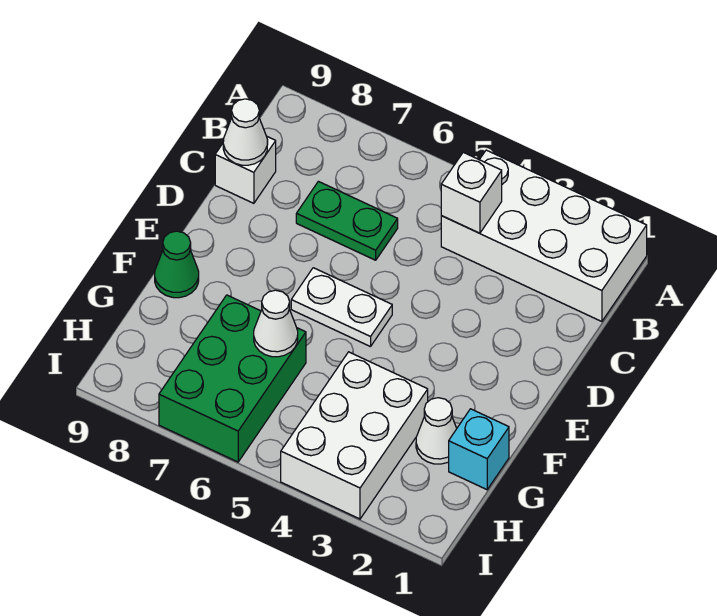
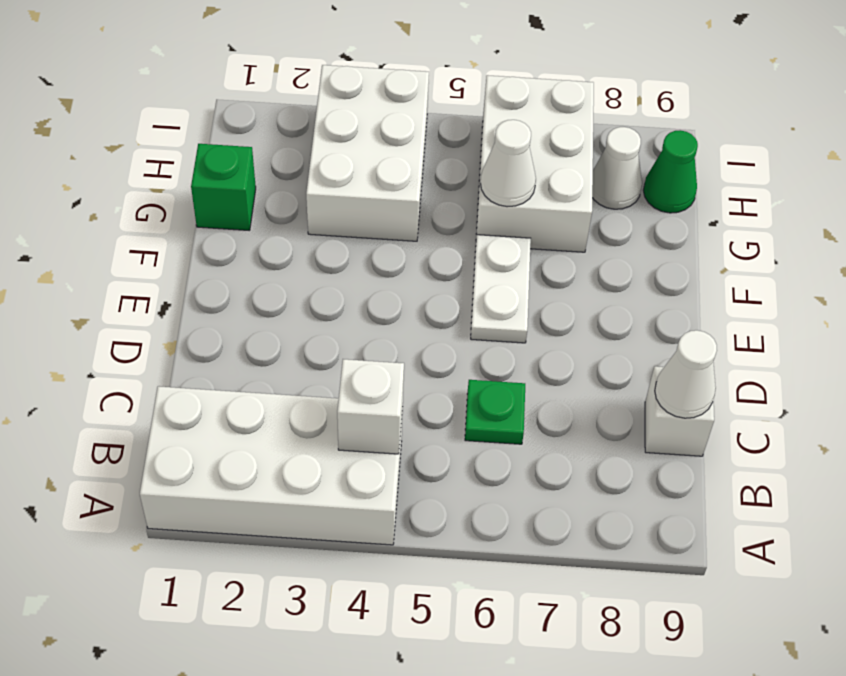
green 1x2 plate [296,181,398,260] -> green 1x1 plate [465,380,525,444]
white 1x2 plate [291,268,392,347] -> white 1x2 plate turned to [471,235,531,343]
green 1x1 cone [155,231,199,298] -> green 1x1 cone moved to [643,130,698,213]
cyan 1x1 brick [449,409,509,490] -> green 1x1 brick [191,144,256,230]
white 1x1 cone [416,398,457,464] -> white 1x1 cone moved to [592,127,642,209]
green 2x3 brick [159,295,306,462] -> white 2x3 brick [476,75,594,252]

